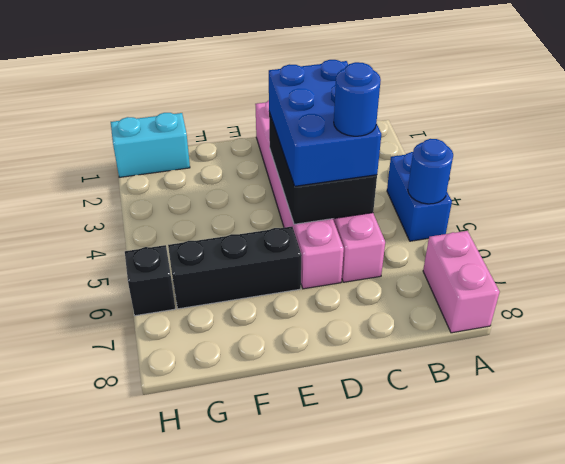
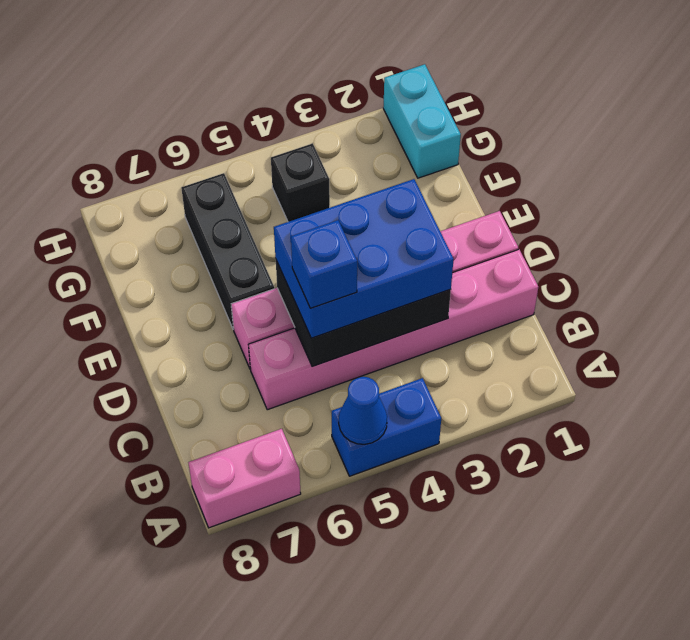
blue 1x1 round brick [408,139,453,204] -> blue 1x1 cone [339,377,387,444]
blue 1x1 round brick [334,62,381,136] -> blue 1x1 brick [291,220,357,308]
black 1x1 brick [125,245,175,316] -> black 1x1 brick moved to [271,144,330,222]

